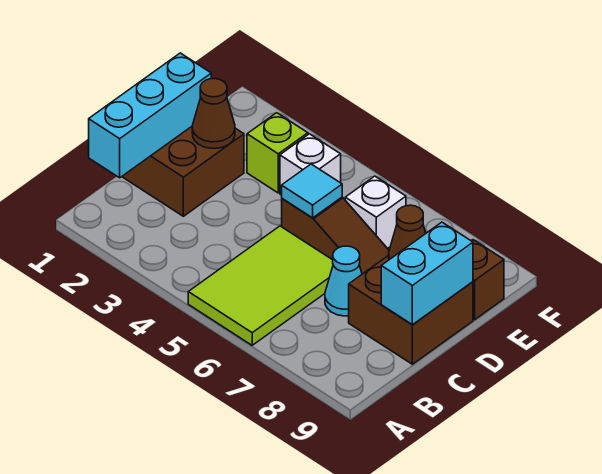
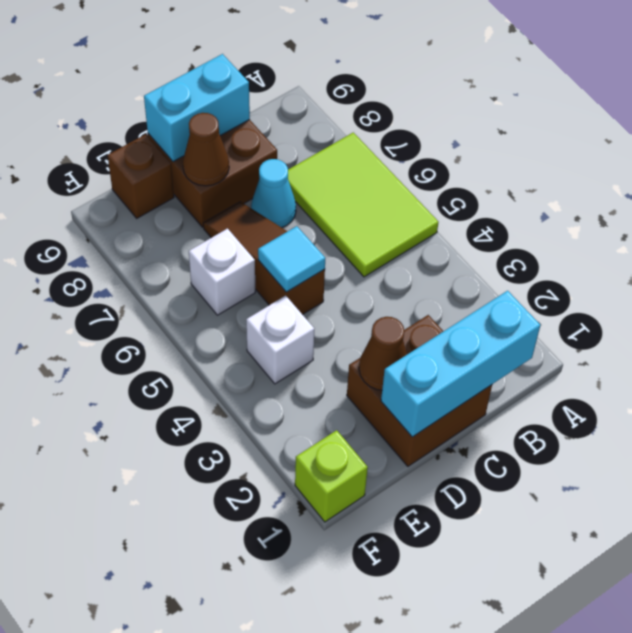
lime 2x3 tile [188,226,333,345] -> lime 2x3 tile turned to [288,133,438,277]
lime 1x1 brick [247,113,308,193] -> lime 1x1 brick moved to [295,430,368,522]

